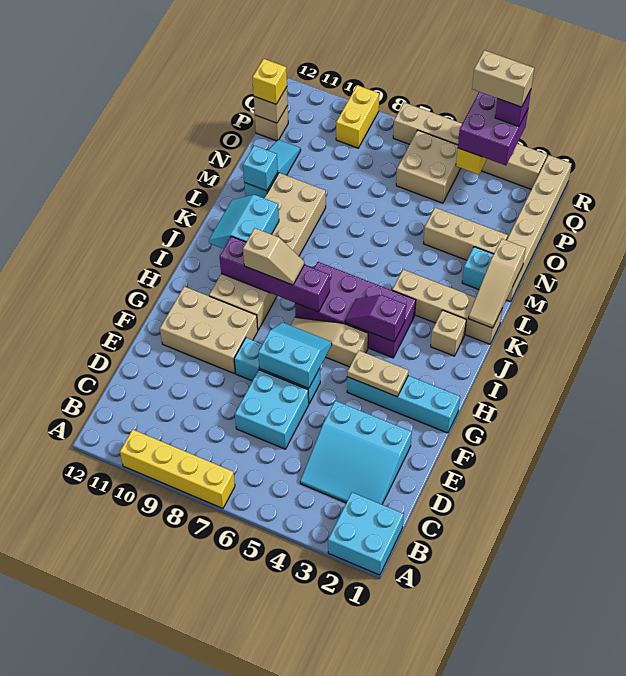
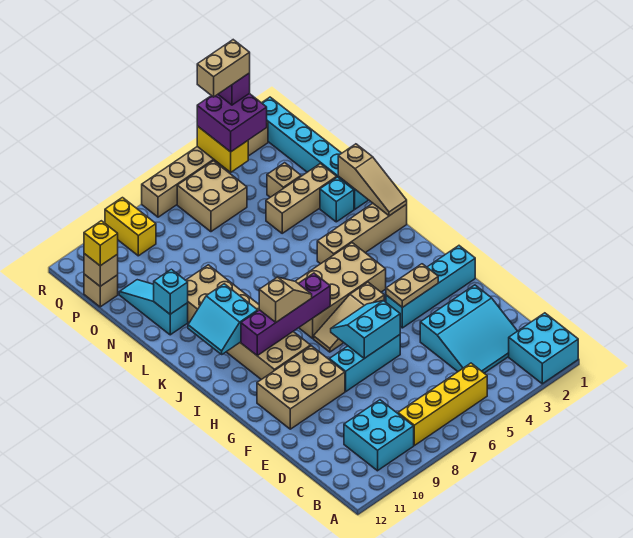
yellow 1x4 brick [120,430,235,508] -> yellow 1x4 brick moved to [398,363,487,445]
cyan 2x2 brick [235,370,309,449] -> cyan 2x2 brick moved to [344,400,414,471]
purple 2x4 brick [295,262,416,358] -> tan 2x4 brick [295,243,386,338]
purple 1x2 slope [345,295,406,342] -> none
tan 1x1 brick [431,310,466,356] -> tan 1x1 brick moved to [267,163,301,197]
tan 1x6 brick [506,155,572,302] -> cyan 1x6 brick [262,97,368,209]

